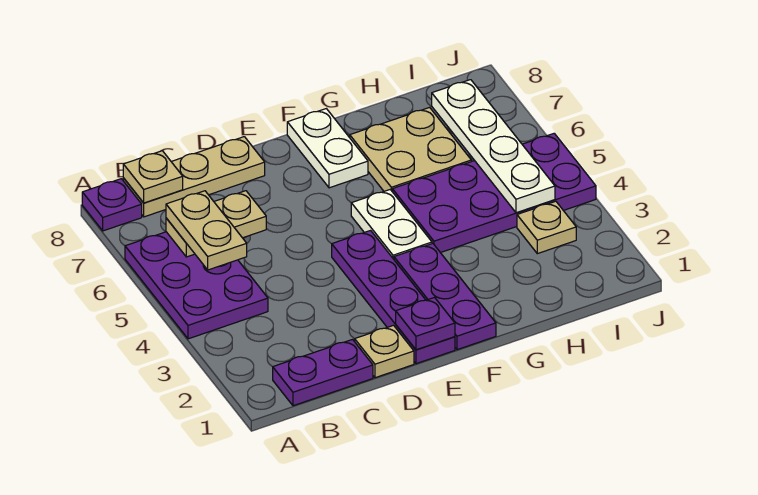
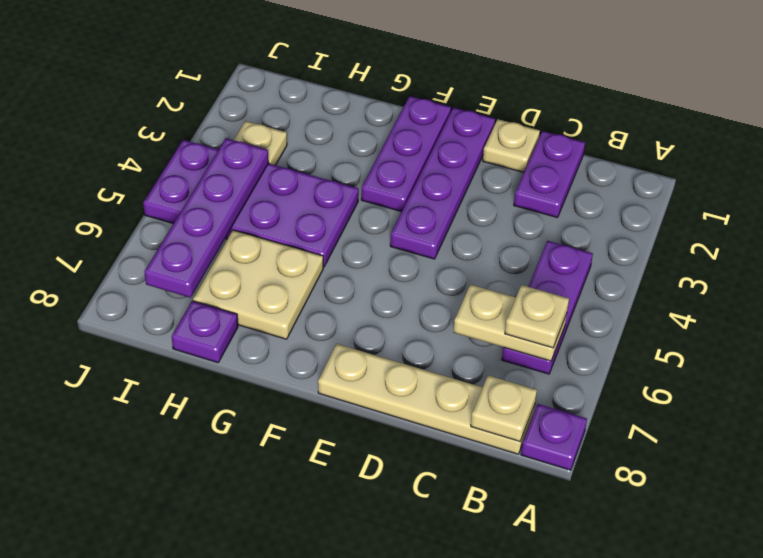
purple 2x3 plate [125,232,268,339] -> purple 1x3 plate [502,241,593,374]
purple 1x2 plate [273,340,373,406] -> purple 1x2 plate turned to [514,131,585,218]
tan 1x2 plate [166,191,247,270] -> tan 1x1 plate [505,285,569,348]
tan 1x3 plate [123,137,265,217] -> tan 1x4 plate [318,344,535,454]
purple 1x1 plate [396,298,455,350] -> purple 1x1 plate moved to [172,301,238,363]
white 1x2 plate [351,190,432,259] -> none
white 1x2 plate [287,109,368,188] -> none
white 1x4 plate [432,80,555,213] -> purple 1x4 plate [145,138,269,298]

